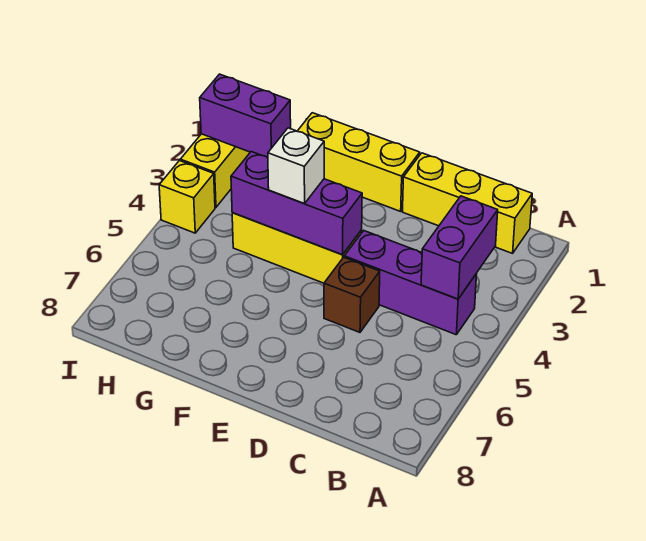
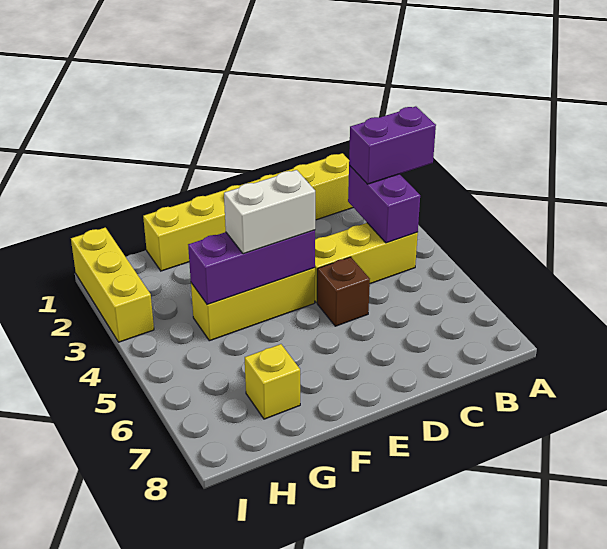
purple 1x3 brick [344,231,477,335] -> yellow 1x3 brick [315,223,418,303]
white 1x1 brick [268,128,324,204] -> white 1x2 brick [224,170,315,254]
purple 1x2 brick [200,74,291,158] -> purple 1x2 brick moved to [349,106,436,184]
yellow 1x1 brick [159,161,215,233] -> yellow 1x1 brick moved to [245,344,300,419]

